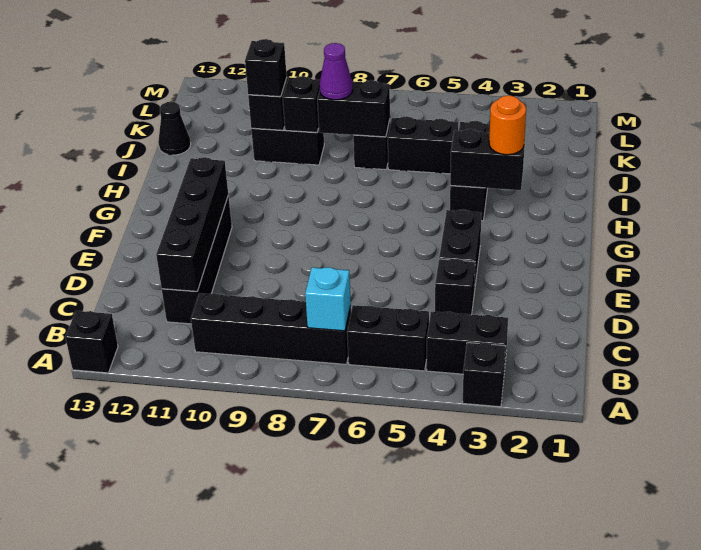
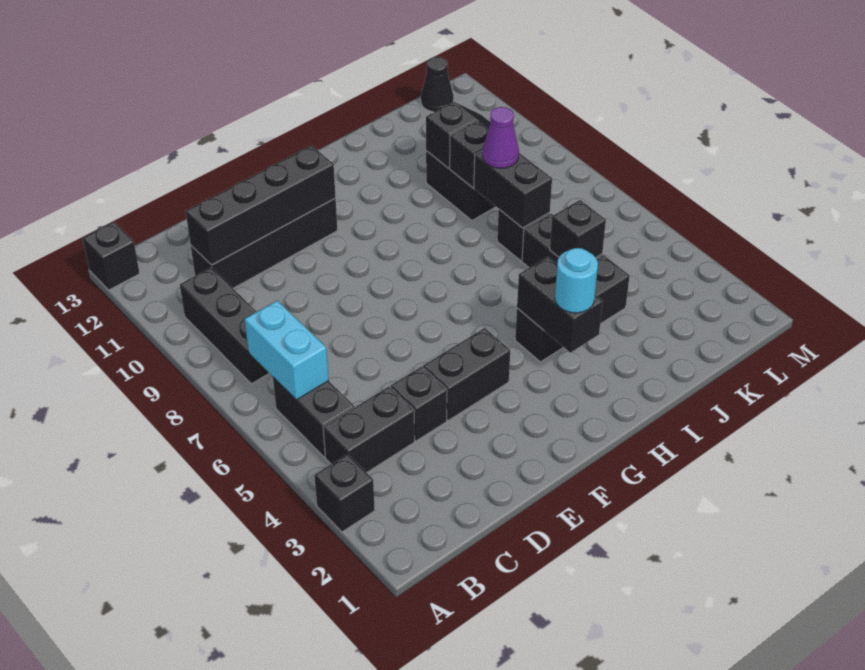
black 1x2 brick [427,312,508,374] -> black 1x2 brick turned to [323,387,415,473]
black 1x4 brick [191,293,351,364] -> black 1x3 brick [180,268,269,384]
cyan 1x1 brick [305,267,351,331] -> cyan 1x2 brick [245,301,329,400]
orange 1x1 round brick [489,95,526,155] -> cyan 1x1 round brick [555,248,598,313]
black 1x1 brick [245,39,287,97] -> black 1x1 brick moved to [550,200,606,257]
black 1x1 cone [158,102,191,155] -> black 1x1 cone moved to [421,57,454,112]

